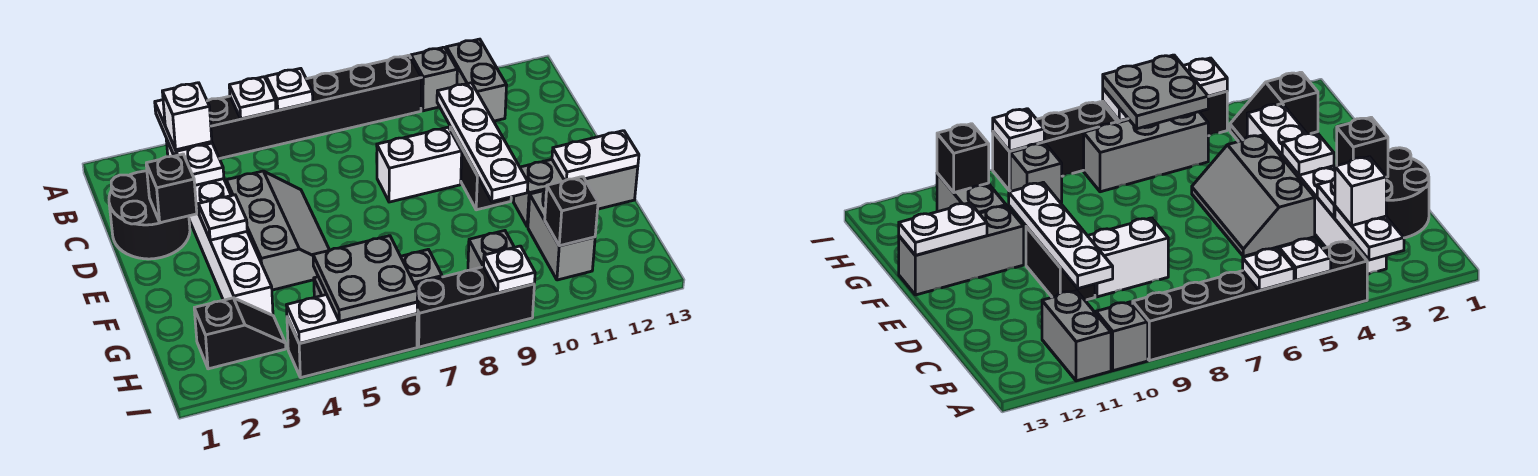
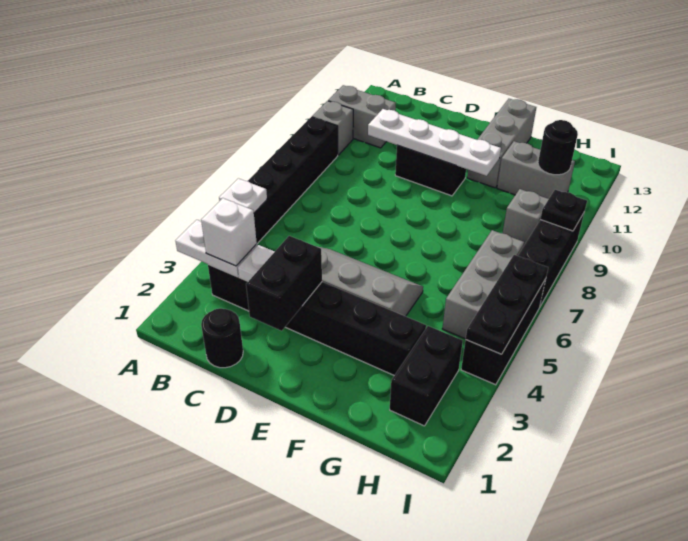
white 1x1 plate [266,68,313,110] -> none
white 1x6 brick [166,139,273,315] -> black 1x6 brick [208,265,426,375]
black 2x2 round brick [109,171,190,259] -> black 1x1 round brick [201,308,243,368]
black 1x1 brick [146,154,197,223] -> black 1x2 brick [246,236,322,331]
white 1x2 brick [377,127,462,202] -> none
white 1x1 plate [198,195,247,240] -> none
white 1x2 plate [552,131,639,181] -> none
black 1x2 slope [194,298,286,369] -> black 1x2 brick [390,326,463,426]
grey 2x2 plate [313,236,418,322] -> none
black 1x1 brick [545,177,598,246] -> black 1x1 round brick [538,120,578,175]
white 1x3 plate [286,295,417,343] -> black 1x3 plate [466,255,548,354]
white 1x1 plate [483,246,535,293] -> black 1x1 plate [540,190,587,231]

